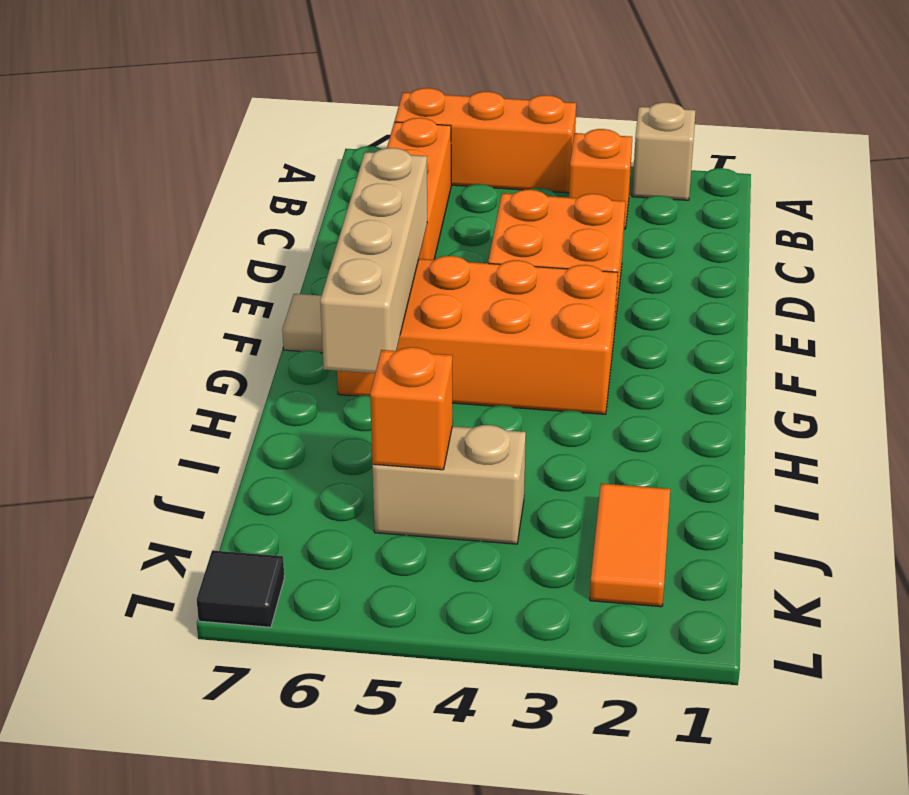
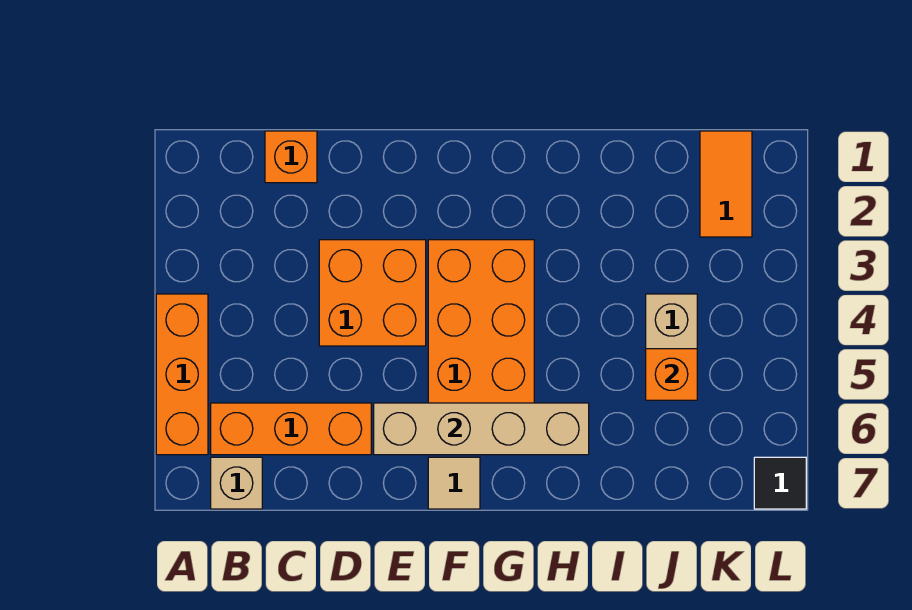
tan 1x1 brick [632,102,696,200] -> tan 1x1 brick moved to [211,457,262,509]
orange 1x1 brick [569,129,632,229] -> orange 1x1 brick moved to [265,131,317,183]
orange 1x2 tile [590,483,670,607] -> orange 1x2 tile turned to [700,131,752,237]

